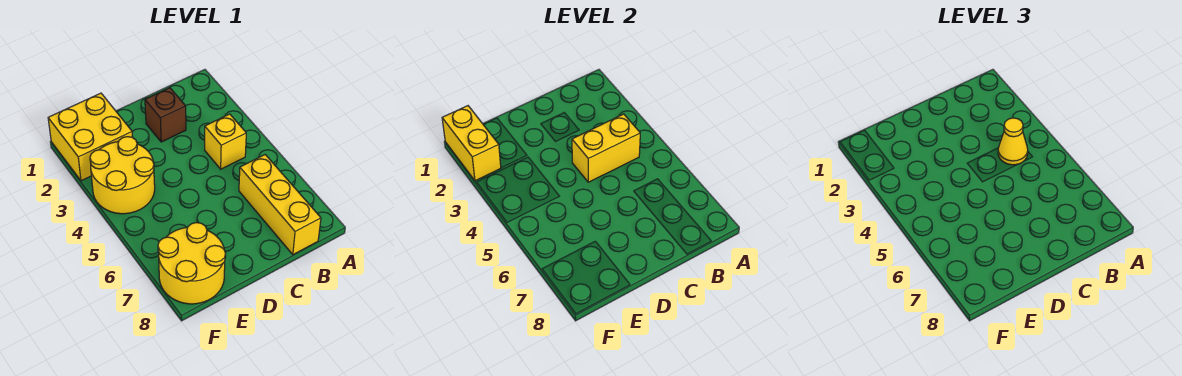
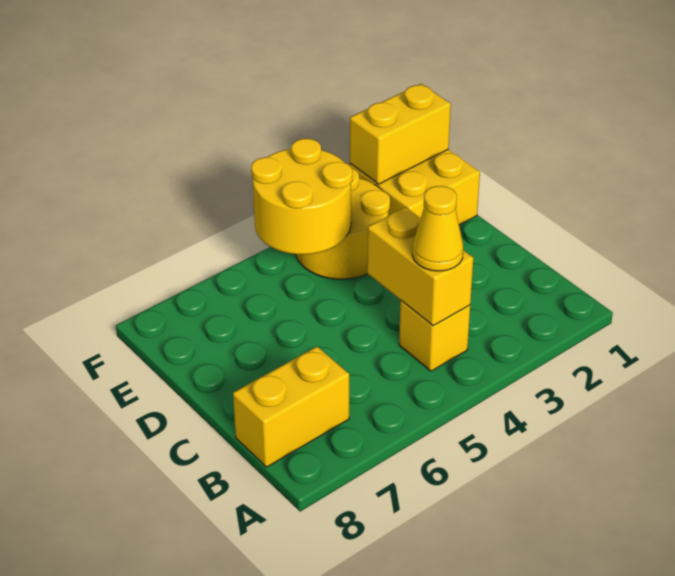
yellow 1x3 brick [239,155,321,255] -> yellow 1x2 brick [233,347,349,467]
brown 1x1 brick [145,88,186,142] -> none
yellow 2x2 round brick [158,223,226,304] -> yellow 2x2 round brick moved to [251,138,352,255]

